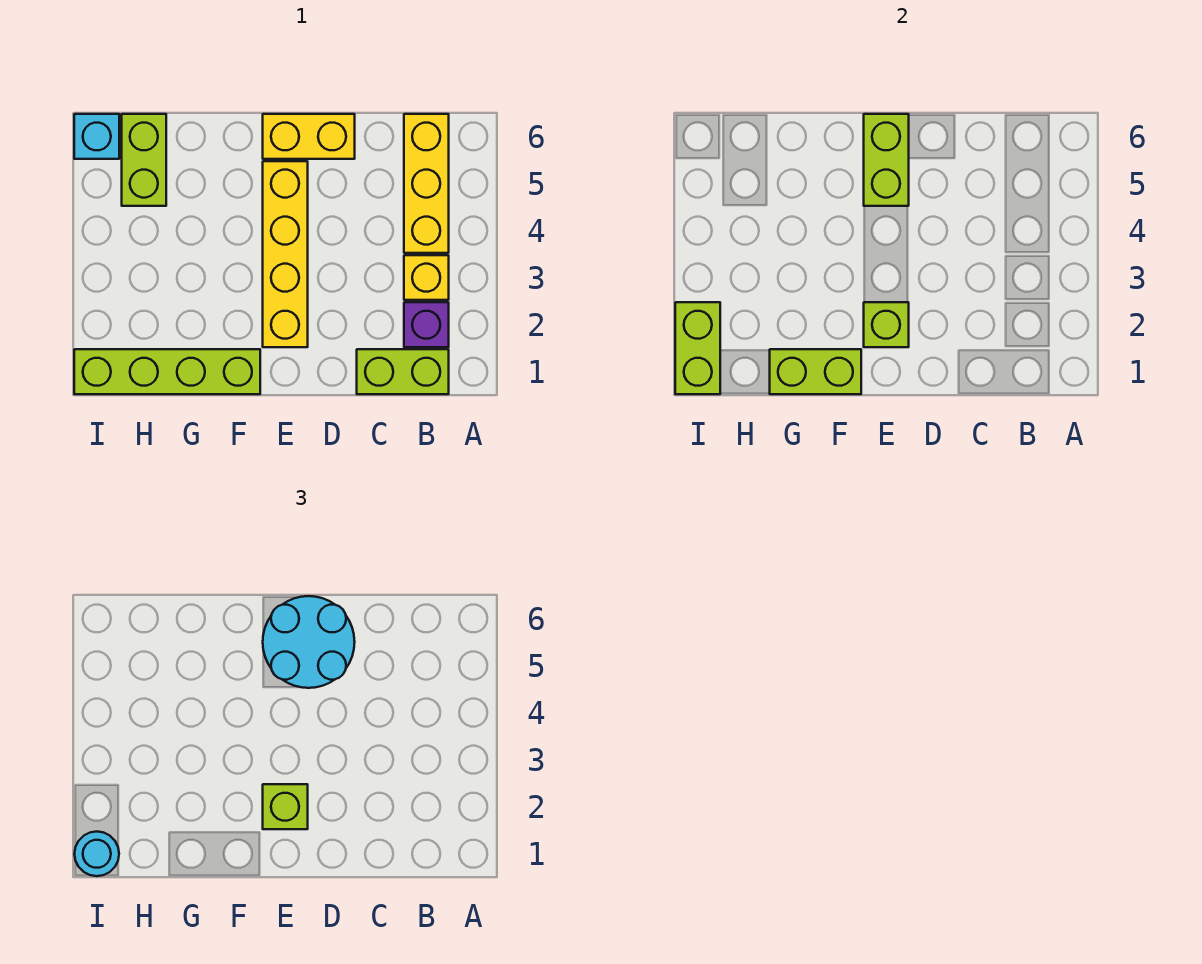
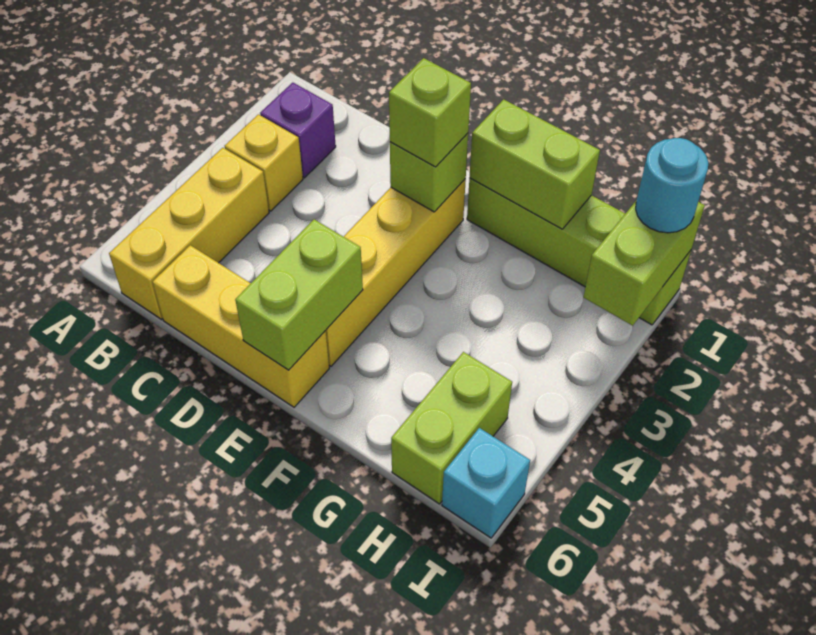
lime 1x2 brick [357,349,449,394] -> none
cyan 2x2 round brick [263,596,355,688] -> none
yellow 1x2 brick [263,114,355,159] -> yellow 1x3 brick [153,245,329,407]

